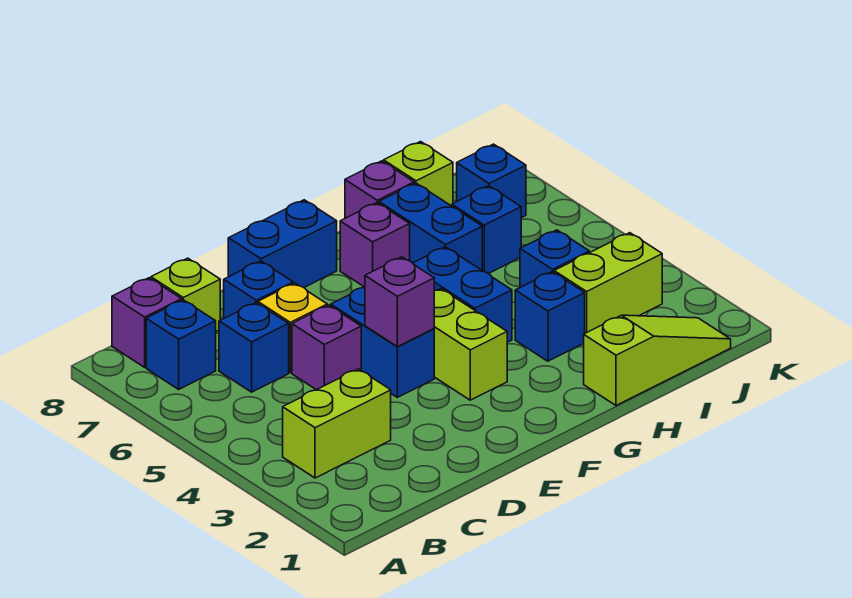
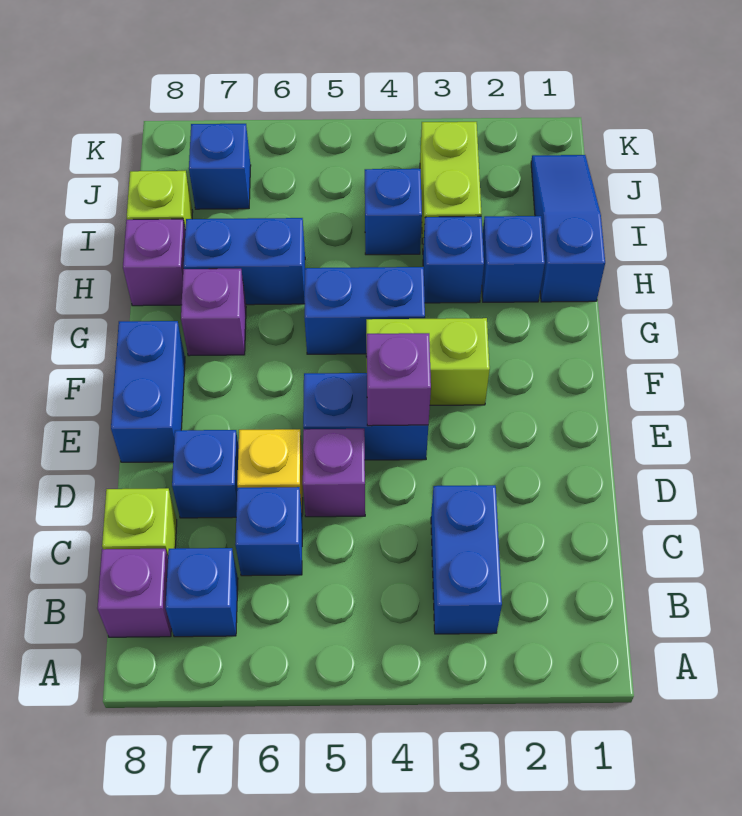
lime 1x2 brick [283,369,391,478] -> blue 1x2 brick [431,485,502,634]
lime 1x3 slope [584,315,731,406] -> blue 1x3 slope [531,155,605,302]
blue 1x1 brick [452,186,521,274] -> blue 1x1 brick moved to [482,216,545,302]

